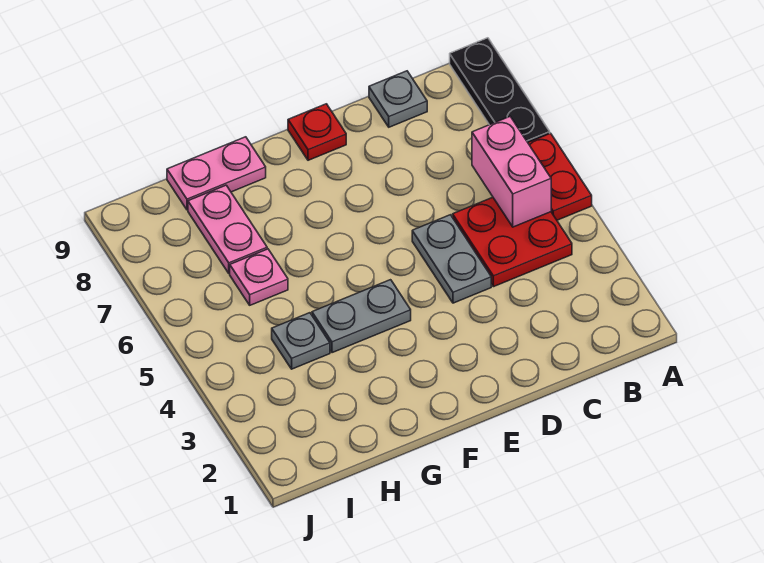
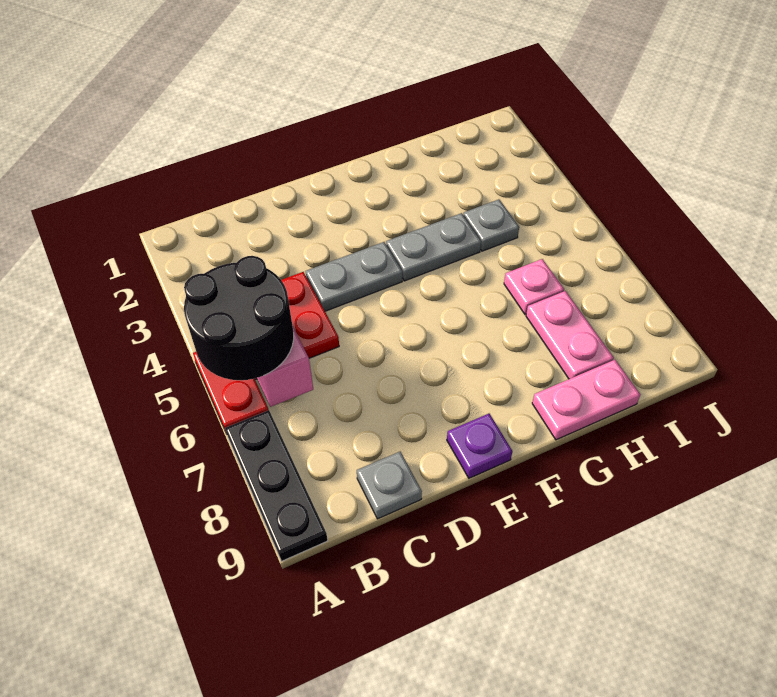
none -> black 2x2 round brick [184,256,294,380]
grey 1x2 plate [412,215,491,303] -> grey 1x2 plate turned to [306,242,402,311]
red 1x1 plate [288,104,346,160] -> purple 1x1 plate [447,414,512,478]

